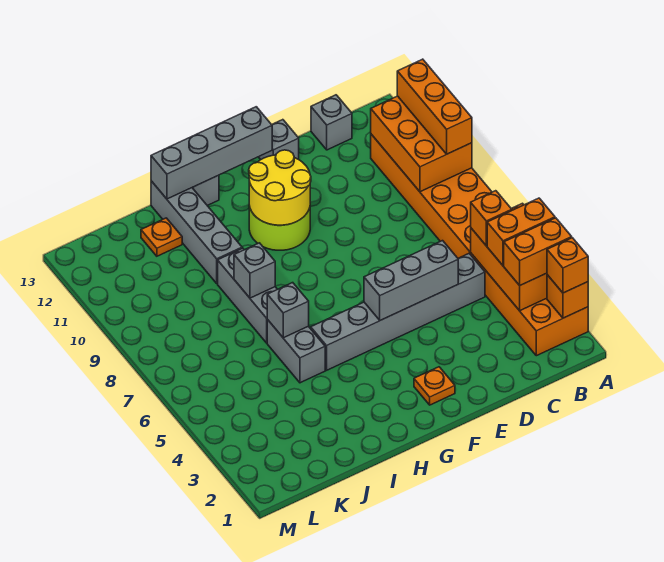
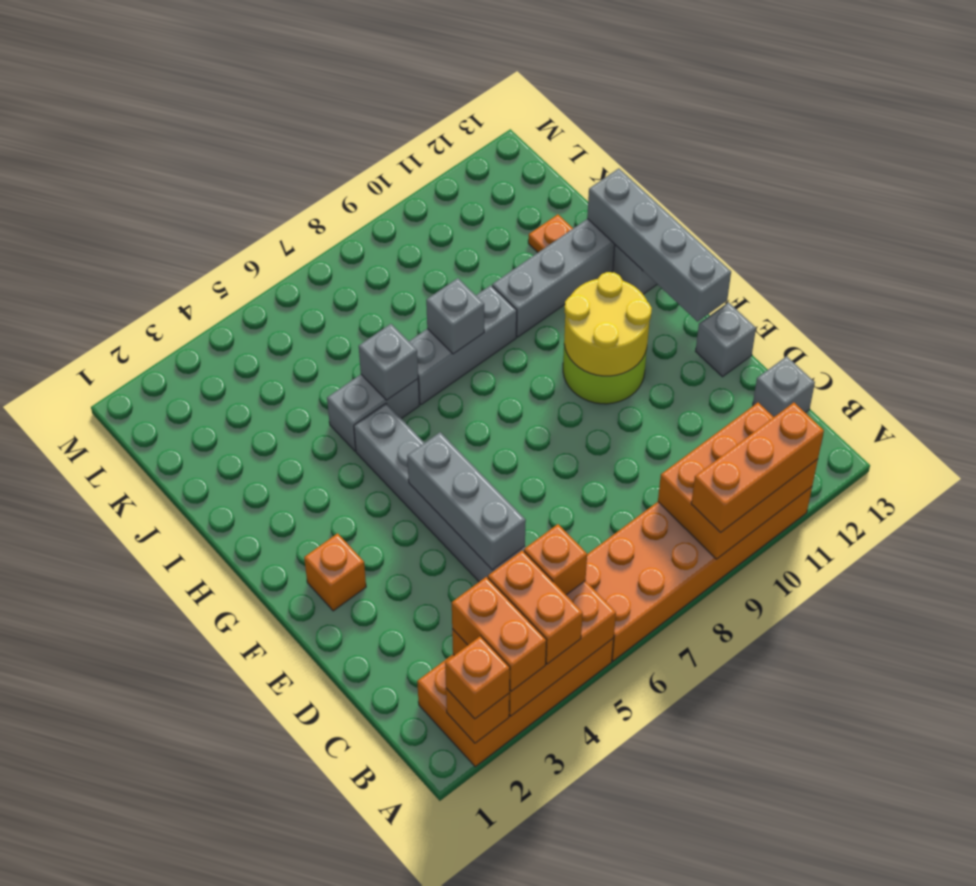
orange 1x1 plate [414,367,455,405] -> orange 1x1 brick [304,533,366,611]

